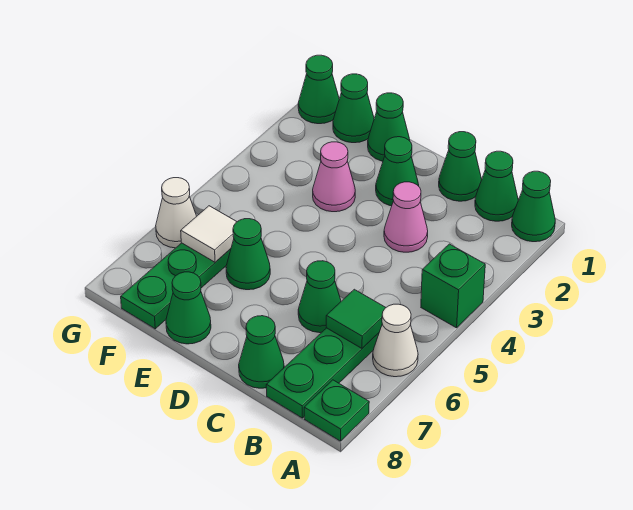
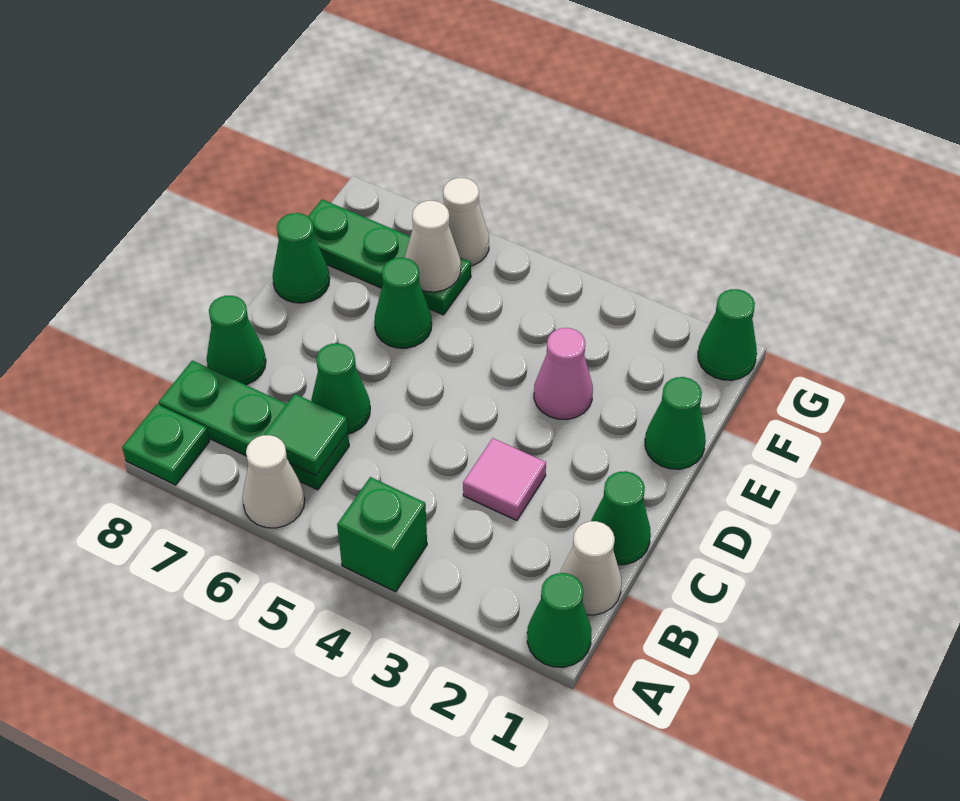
green 1x1 cone [475,151,518,221] -> white 1x1 cone [560,521,622,615]
pink 1x1 cone [384,182,428,252] -> pink 1x1 tile [463,438,546,521]
green 1x1 cone [376,137,419,206] -> none
green 1x1 cone [333,74,374,143] -> none
white 1x1 tile [181,206,237,262] -> white 1x1 cone [405,201,461,292]

